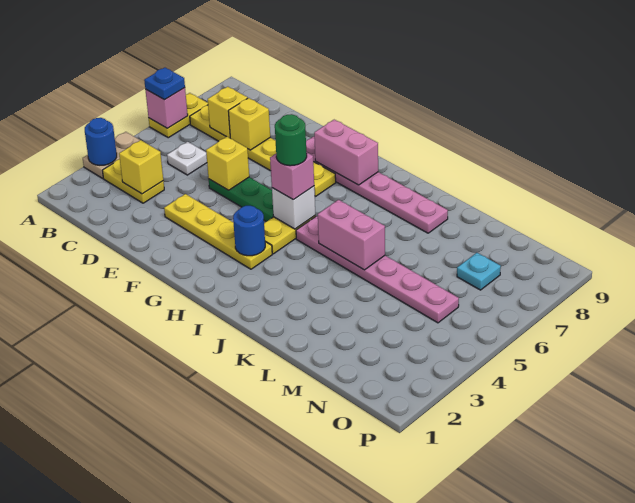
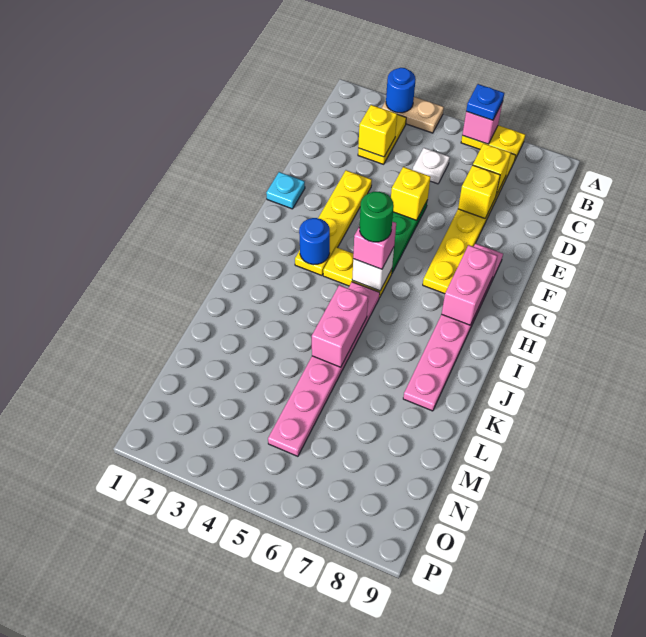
cyan 1x1 plate [457,253,501,290] -> cyan 1x1 plate moved to [266,172,305,209]

